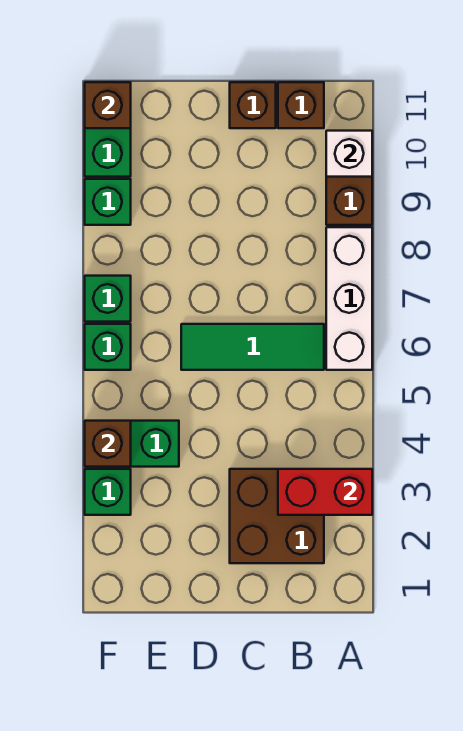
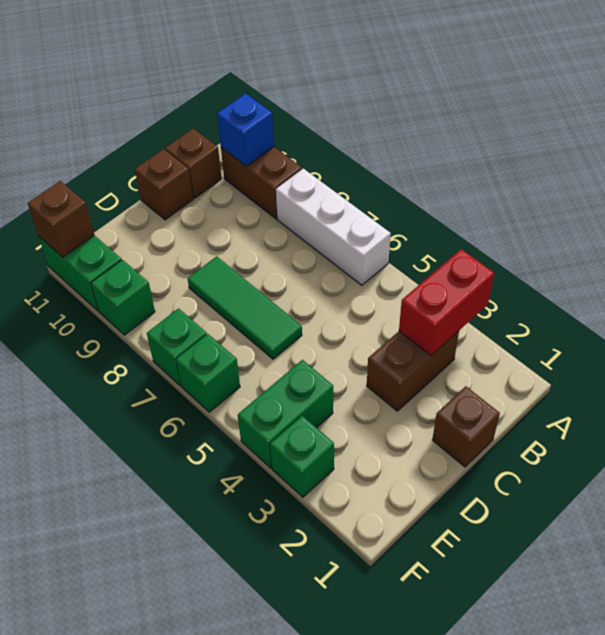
white 1x1 brick [326,131,372,177] -> blue 1x1 brick [217,94,274,166]
brown 2x2 brick [230,469,324,563] -> brown 1x2 brick [367,331,459,411]
green 1x3 tile [181,324,324,370] -> green 1x3 tile turned to [188,256,302,359]
brown 1x1 brick [85,421,131,467] -> brown 1x1 brick moved to [432,386,500,467]

